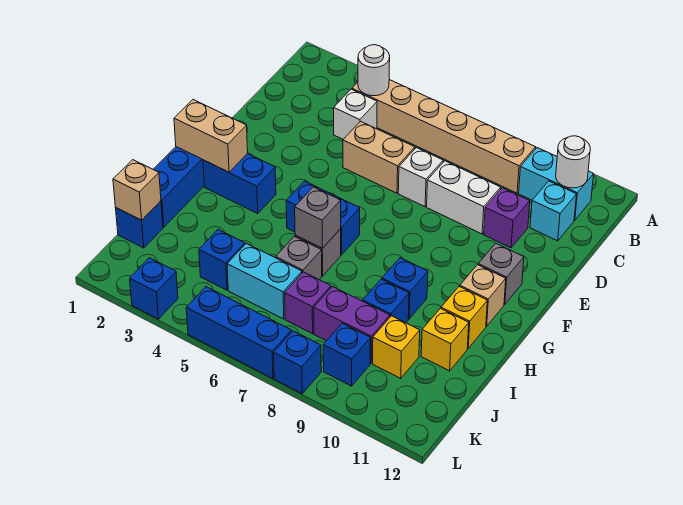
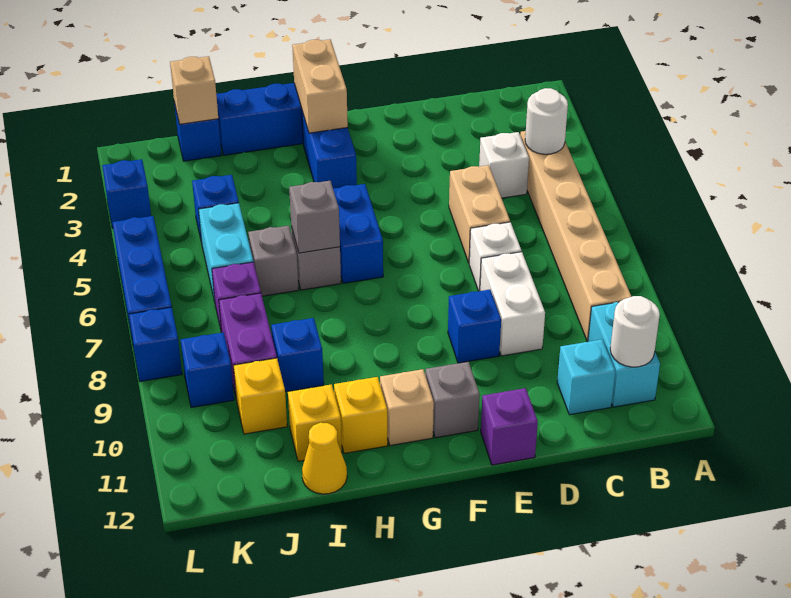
purple 1x1 brick [484,188,530,248] -> purple 1x1 brick moved to [481,388,538,465]
blue 1x1 brick [382,258,428,319] -> blue 1x1 brick moved to [448,290,501,363]
none -> yellow 1x1 cone [302,423,347,494]

